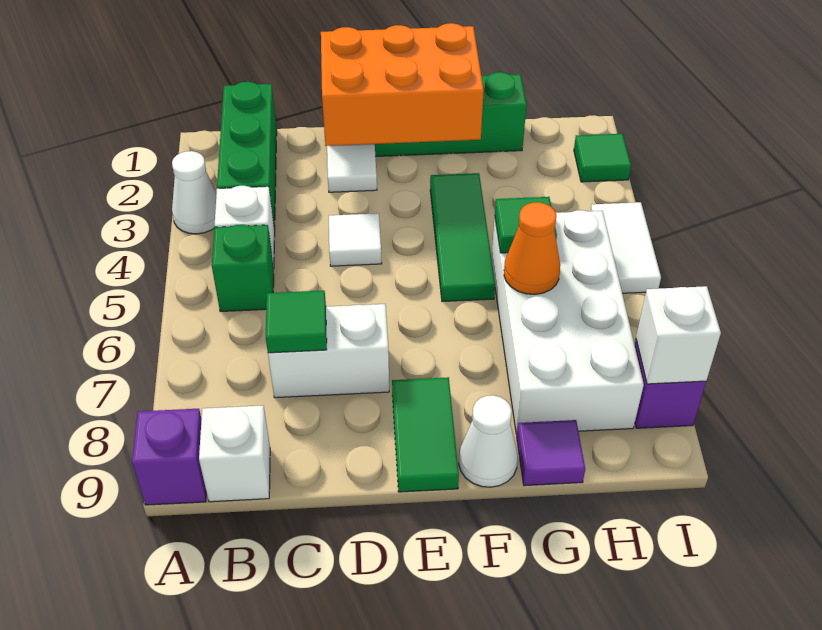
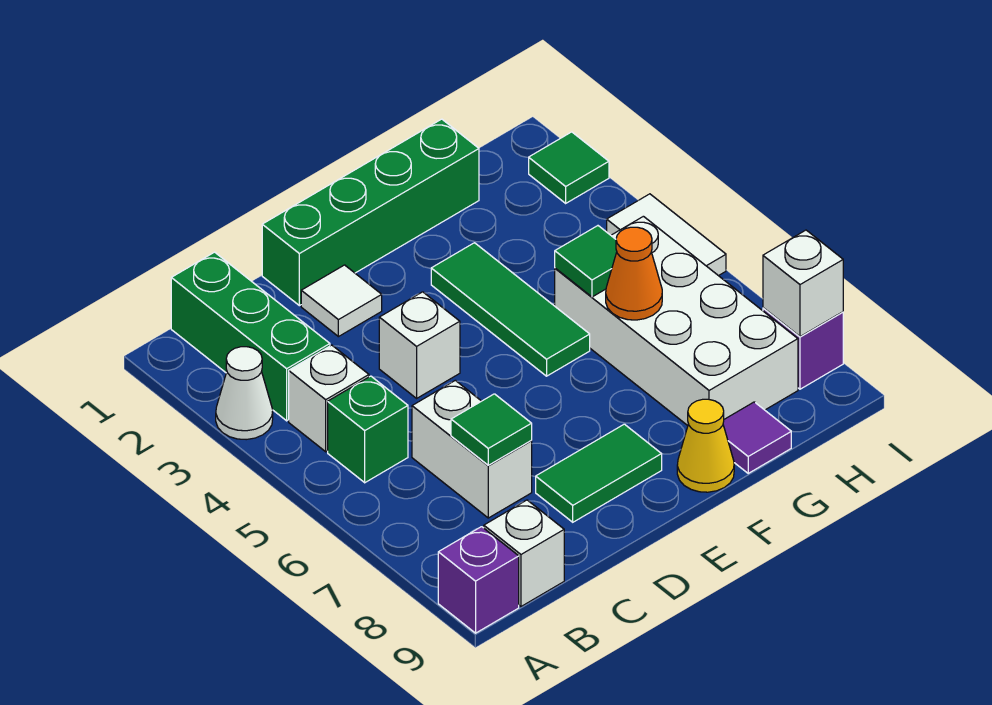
white 1x2 brick [268,304,389,398] -> white 1x2 brick turned to [412,380,532,518]
orange 2x3 brick [321,23,484,146] -> none
white 1x1 tile [329,213,382,266] -> white 1x1 brick [379,292,460,398]
green 1x2 tile [392,377,459,492] -> green 1x2 tile turned to [536,424,662,522]
white 1x1 cone [459,395,518,487] -> yellow 1x1 cone [677,399,734,492]

